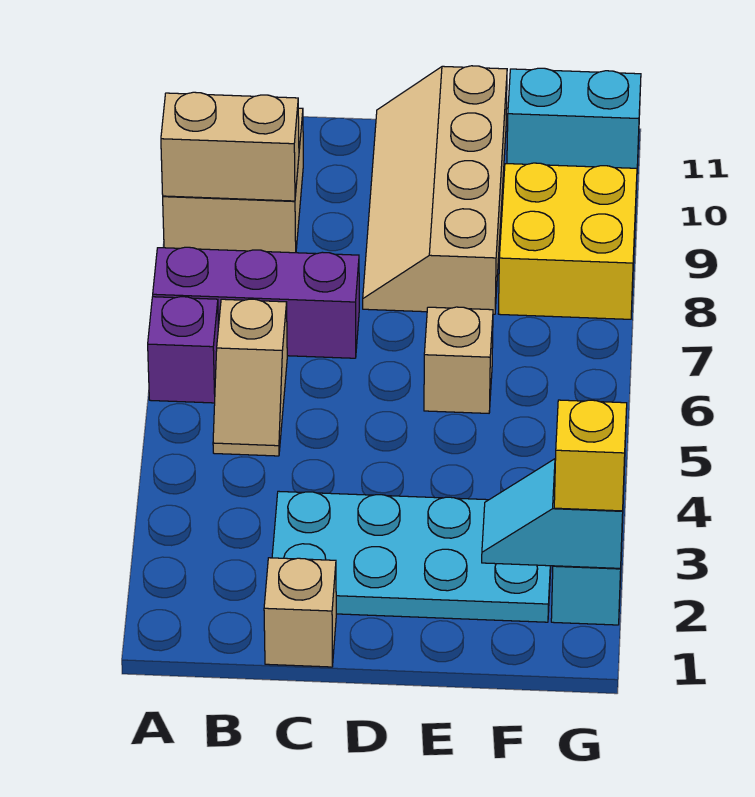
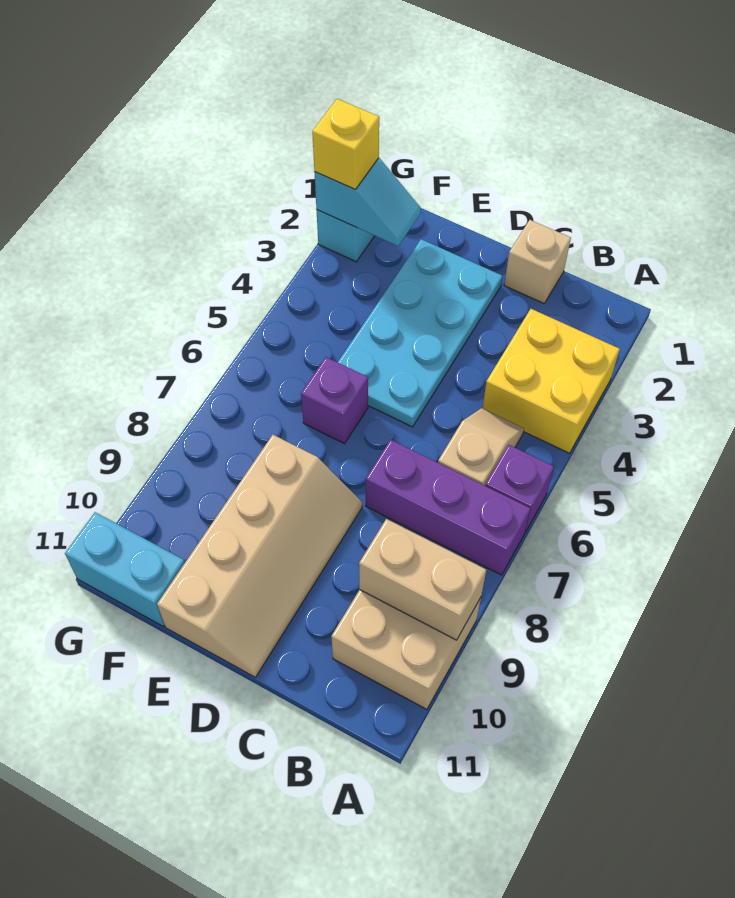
cyan 2x4 plate [272,491,551,622] -> cyan 2x4 plate turned to [338,239,502,427]
tan 1x1 brick [424,307,493,413] -> purple 1x1 brick [301,357,368,444]
yellow 2x2 brick [498,163,637,319] -> yellow 2x2 brick moved to [482,309,620,453]

